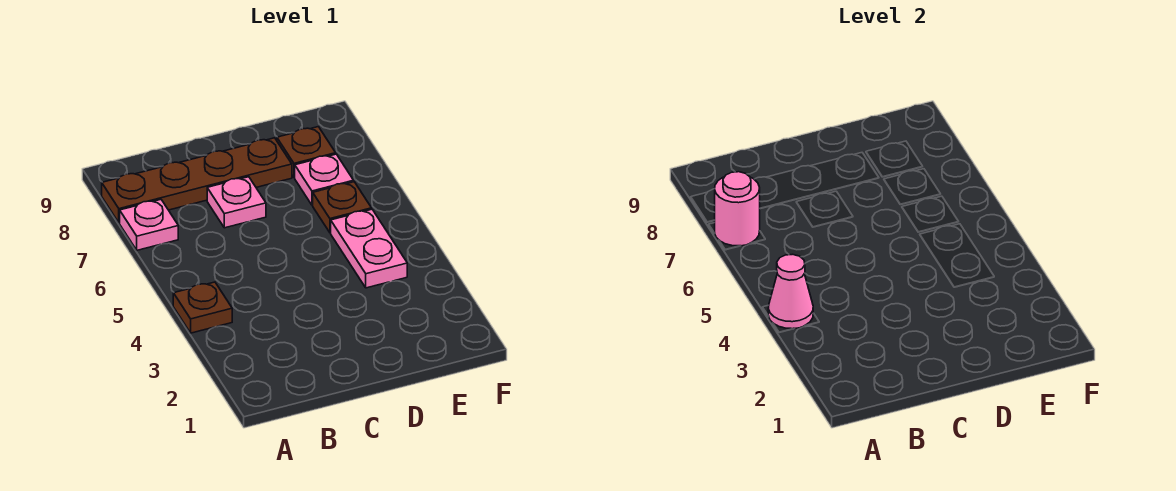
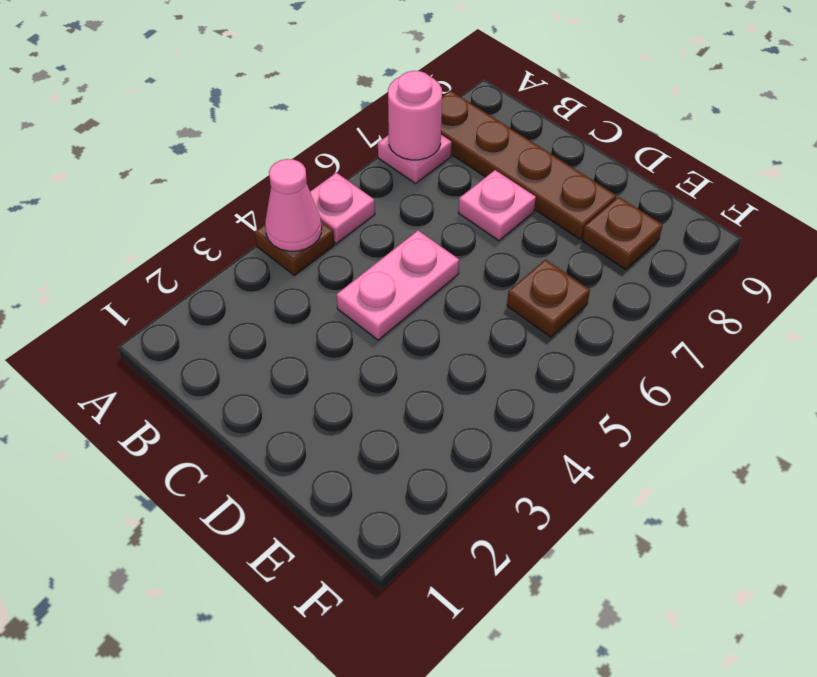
pink 1x2 plate [331,209,407,288] -> pink 1x2 plate moved to [336,231,459,340]
pink 1x1 plate [295,154,354,205] -> pink 1x1 plate moved to [310,173,375,244]

